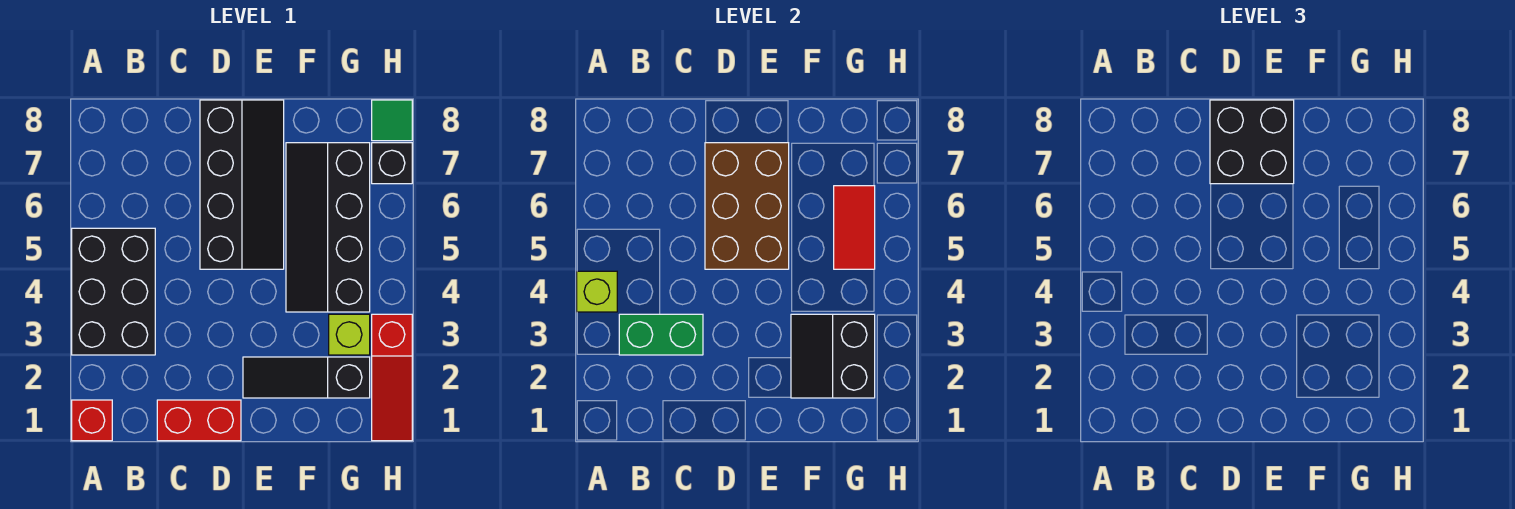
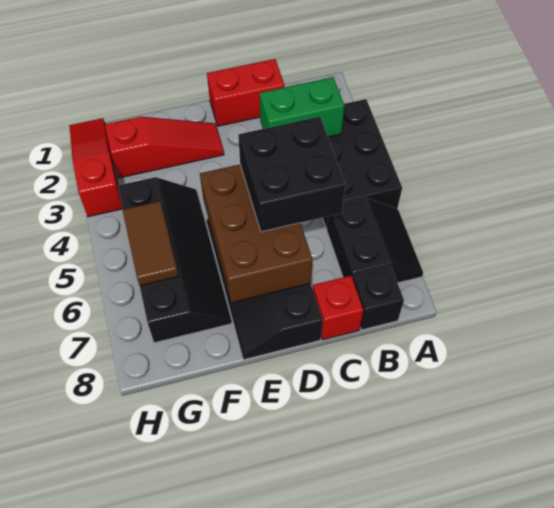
red 1x1 brick [72,400,112,441] -> red 1x1 brick moved to [313,276,364,340]
lime 1x1 brick [577,271,617,312] -> none
black 2x2 brick [1210,100,1294,184] -> black 2x2 brick moved to [238,117,345,232]
black 1x3 slope [243,357,370,398] -> red 1x3 slope [105,117,224,178]
black 2x2 slope [791,314,875,398] -> black 2x2 slope moved to [327,198,423,283]
lime 1x1 brick [329,314,370,355] -> none
red 1x2 tile [834,186,875,269] -> brown 1x2 tile [123,201,179,286]
black 1x1 brick [372,143,412,184] -> black 1x1 brick moved to [353,266,404,330]
green 1x1 tile [372,100,412,141] -> none

